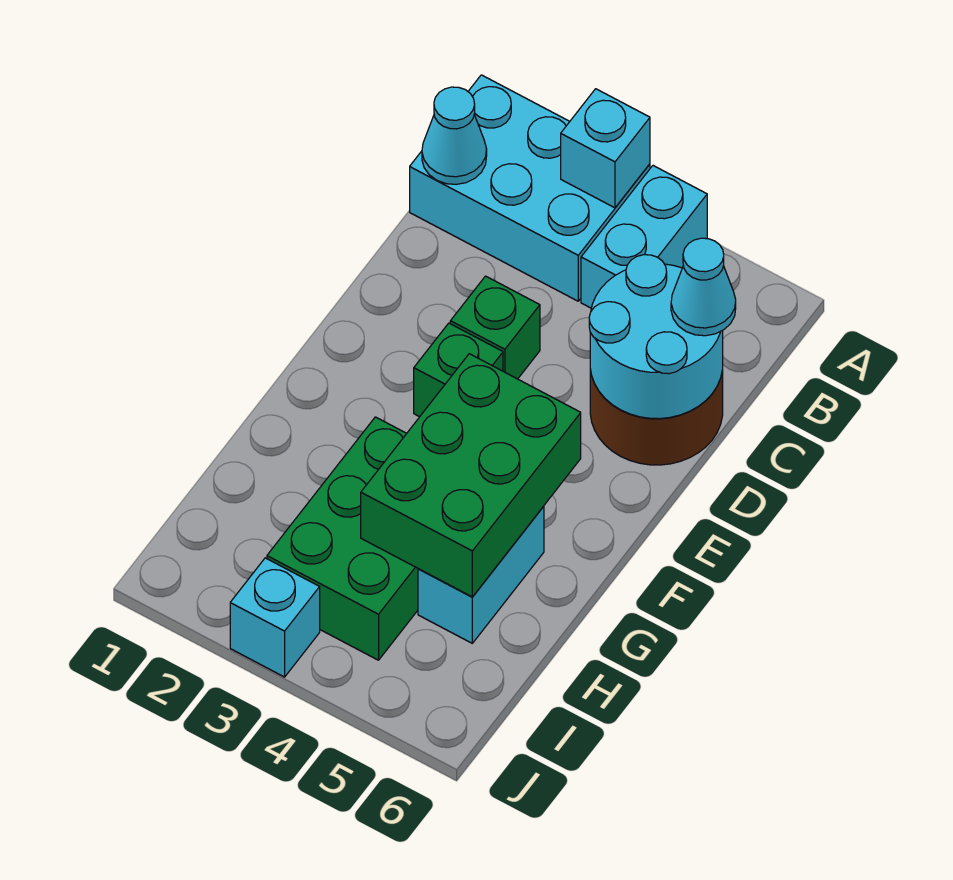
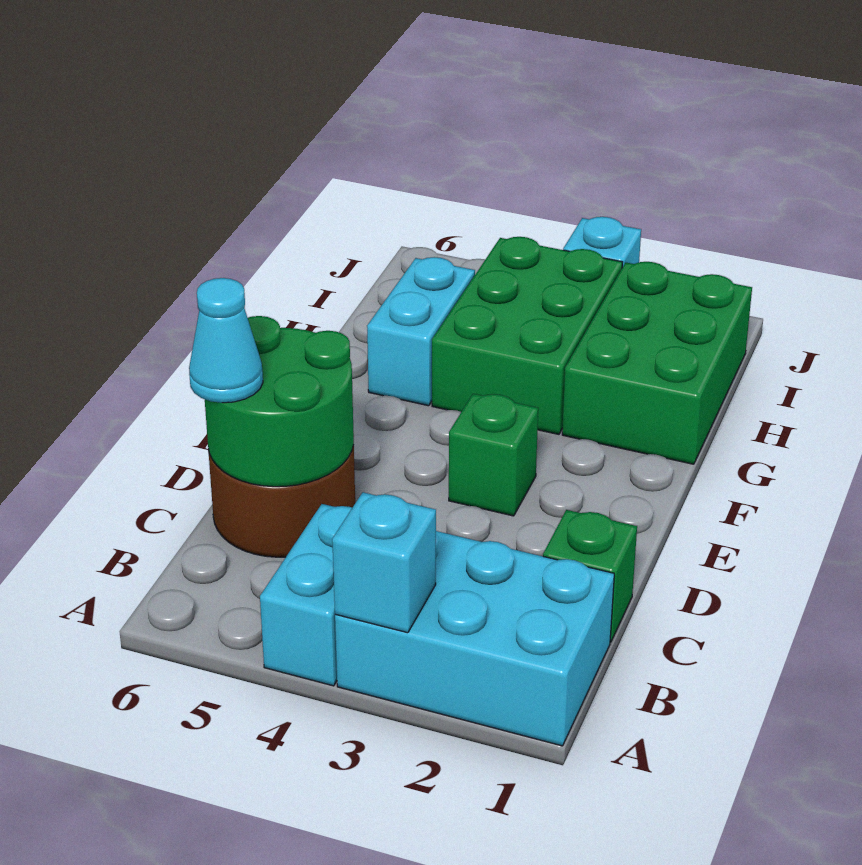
cyan 1x1 cone [422,87,487,184] -> none
cyan 2x2 round brick [589,255,723,419] -> green 2x2 round brick [205,316,354,487]
green 1x1 brick [450,276,540,379] -> green 1x1 brick moved to [543,510,637,642]
green 2x3 brick [361,354,581,597] -> green 2x3 brick moved to [562,262,752,464]

